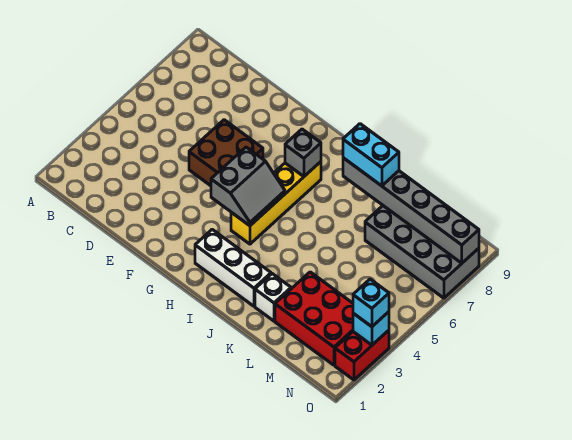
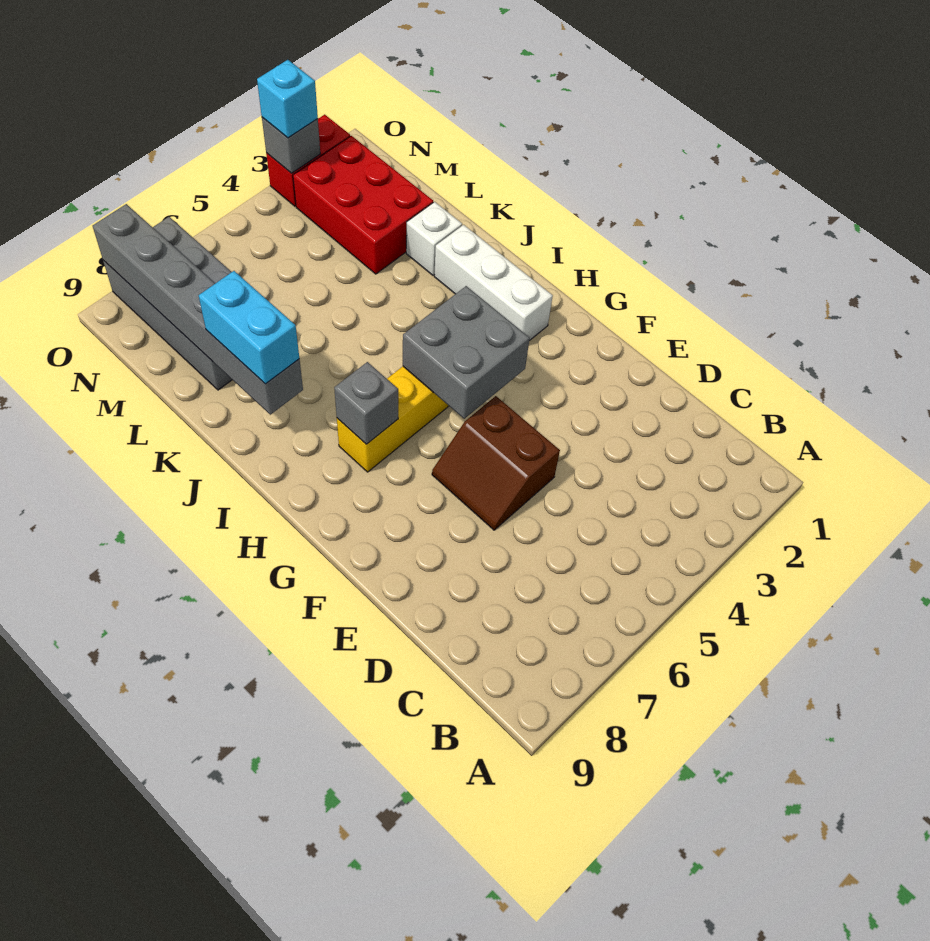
brown 2x2 brick [189,120,263,186] -> brown 2x2 slope [432,396,560,530]
grey 2x2 slope [211,147,285,226] -> grey 2x2 brick [403,286,530,419]
cyan 1x1 brick [353,312,389,345] -> grey 1x1 brick [262,117,320,173]

